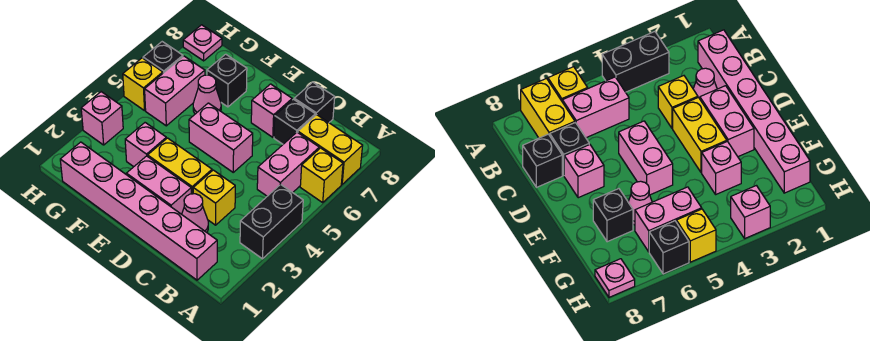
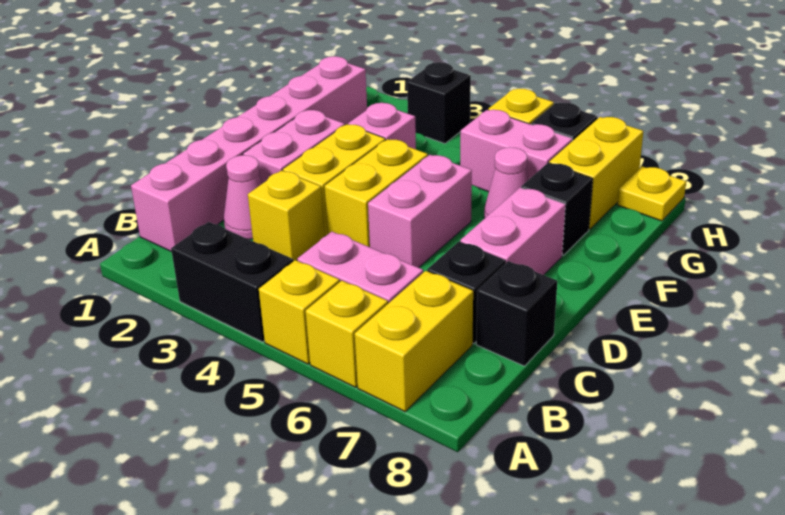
none -> yellow 1x1 brick [259,260,340,364]
none -> yellow 1x2 brick [325,139,428,247]
pink 1x1 brick [251,84,292,137] -> pink 1x2 brick [460,188,566,275]
none -> yellow 1x2 brick [549,117,643,229]
pink 1x1 brick [81,92,123,145] -> black 1x1 brick [407,62,471,144]
pink 1x1 plate [183,25,222,61] -> yellow 1x1 plate [617,166,686,221]

